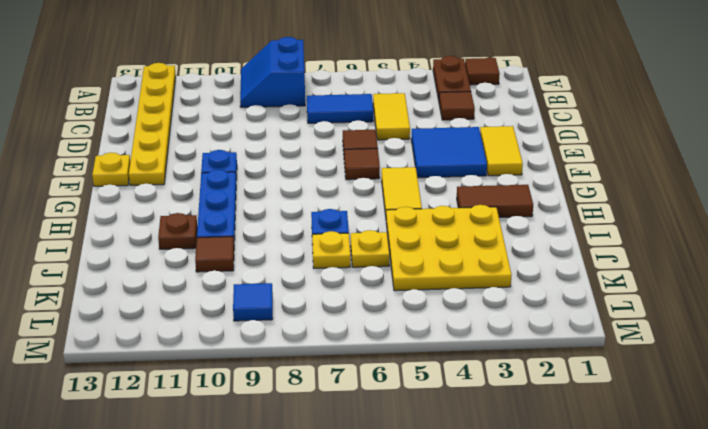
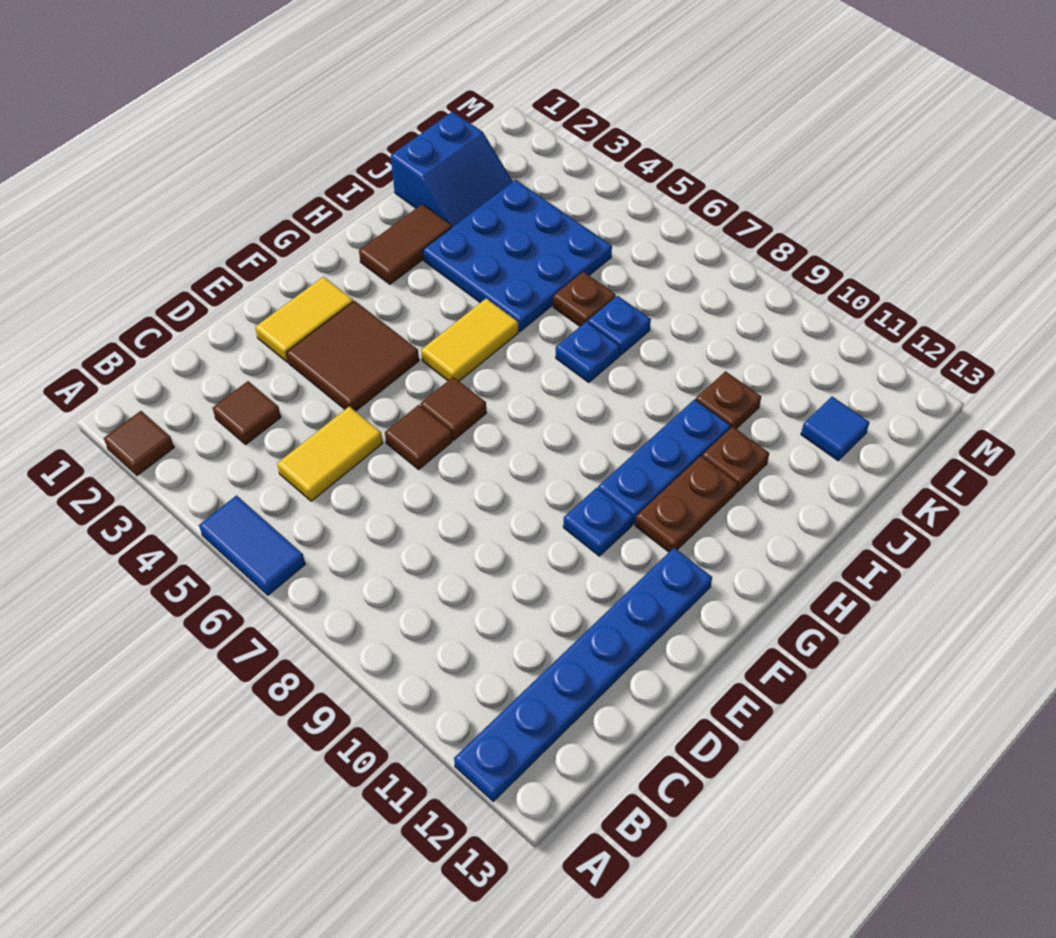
brown 1x2 plate [433,56,471,100] -> brown 1x2 plate moved to [635,456,738,552]
blue 2x2 slope [240,37,305,107] -> blue 2x2 slope moved to [391,112,513,227]
yellow 1x6 plate [129,63,176,185] -> blue 1x6 plate [454,548,712,801]
blue 1x2 tile [307,94,374,123] -> blue 1x2 tile moved to [199,495,305,595]
blue 2x2 tile [411,127,487,178] -> brown 2x2 tile [286,301,419,411]
yellow 1x1 plate [92,153,130,186] -> none
brown 1x2 tile [457,185,533,217] -> brown 1x2 tile turned to [359,204,452,284]
yellow 3x3 plate [386,205,512,291] -> blue 3x3 plate [423,180,612,332]
yellow 1x1 plate [351,230,390,267] -> brown 1x1 plate [553,272,616,326]
yellow 1x1 plate [312,231,350,268] -> blue 1x1 plate [588,296,651,355]
brown 1x1 tile [195,237,234,272] -> brown 1x1 plate [696,371,761,429]
blue 1x1 tile [233,283,273,321] -> blue 1x1 tile moved to [801,397,870,461]

